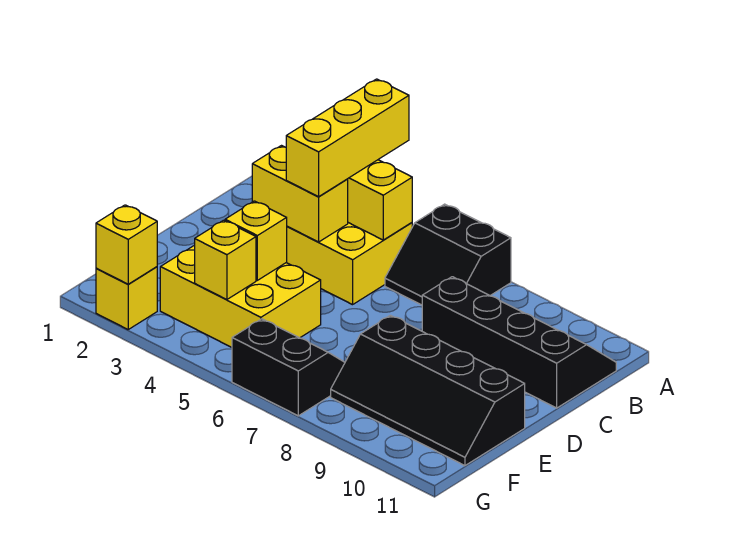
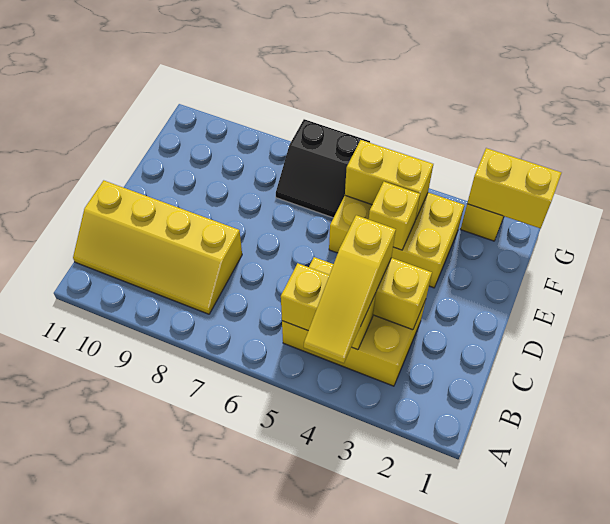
yellow 1x3 brick [286,79,409,197] -> yellow 1x3 slope [304,215,396,363]
black 2x2 slope [385,204,511,305] -> none
black 2x4 slope [422,277,616,408] -> yellow 2x4 slope [73,180,242,314]
black 2x4 slope [331,315,525,466] -> none
yellow 1x1 brick [195,220,256,300] -> yellow 1x2 brick [345,140,433,218]
yellow 1x1 brick [96,205,157,284] -> yellow 1x2 brick [467,148,561,229]

